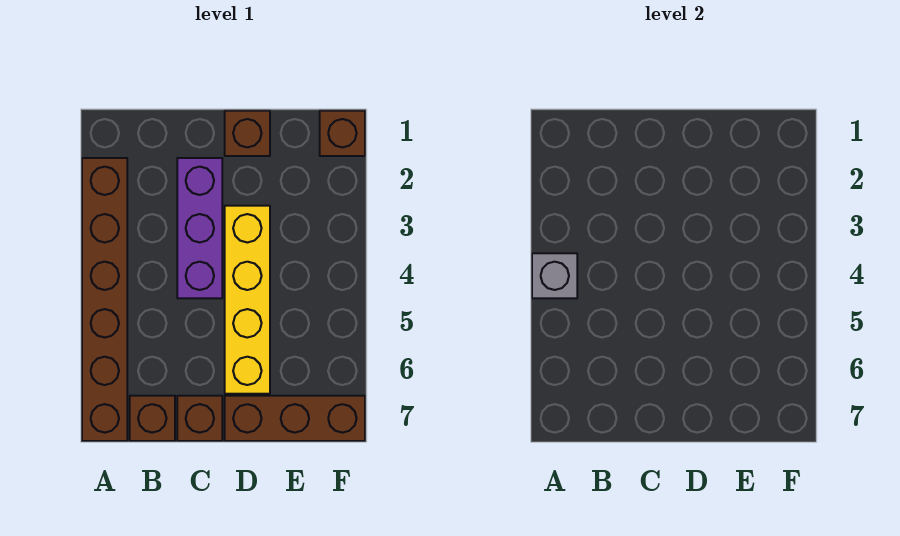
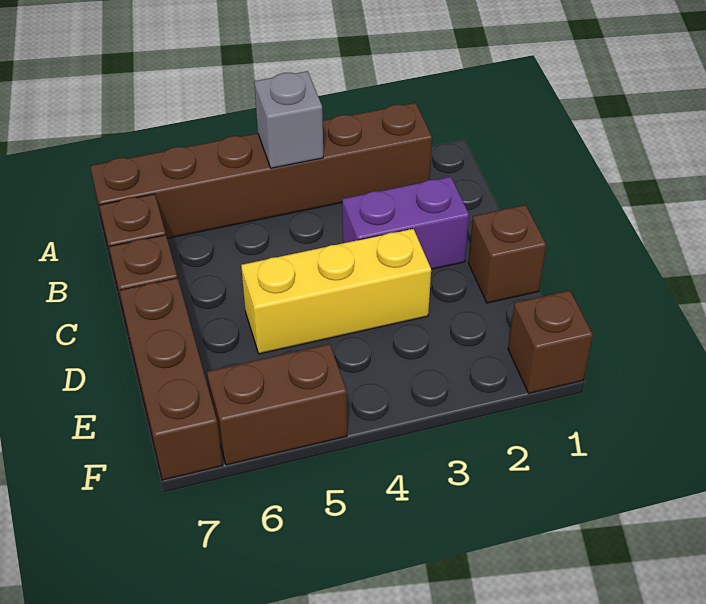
purple 1x3 brick [177,158,222,298] -> purple 1x2 brick [342,177,469,269]
yellow 1x4 brick [225,206,270,394] -> yellow 1x3 brick [241,229,431,354]
none -> brown 1x2 brick [207,344,347,465]

